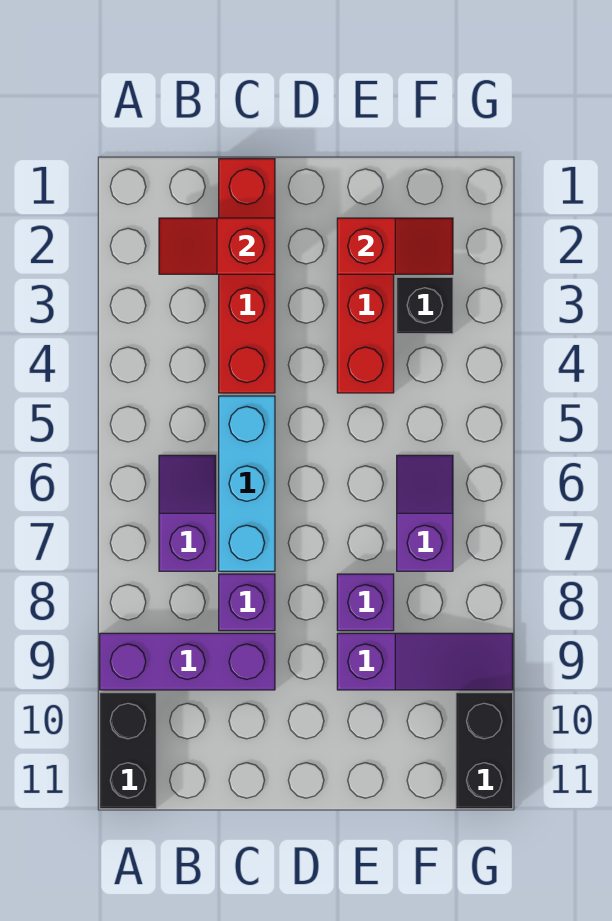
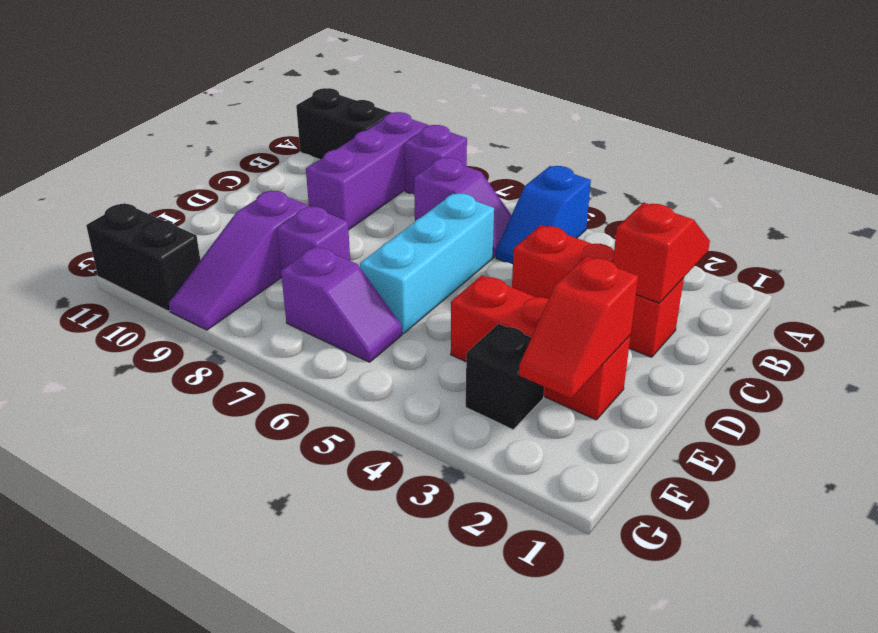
none -> blue 1x2 slope [496,166,591,264]
red 1x4 brick [219,159,275,393] -> red 1x3 brick [512,225,684,357]
cyan 1x3 brick [219,396,275,571] -> cyan 1x3 brick turned to [360,193,494,334]
purple 1x1 brick [219,574,275,631] -> purple 1x1 brick moved to [404,125,467,194]

